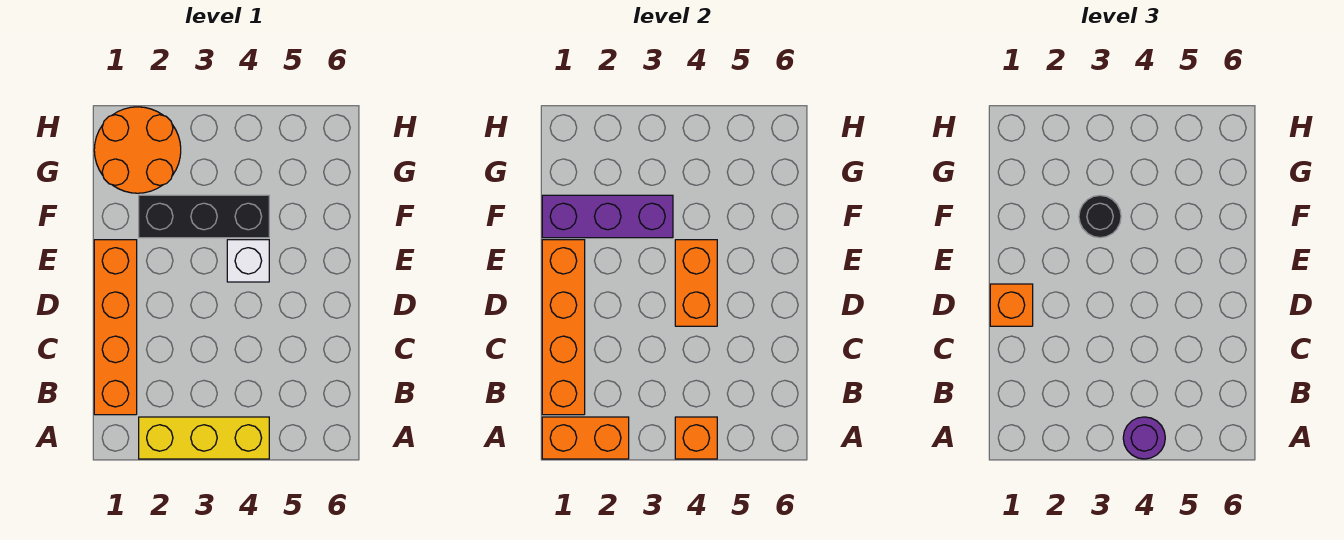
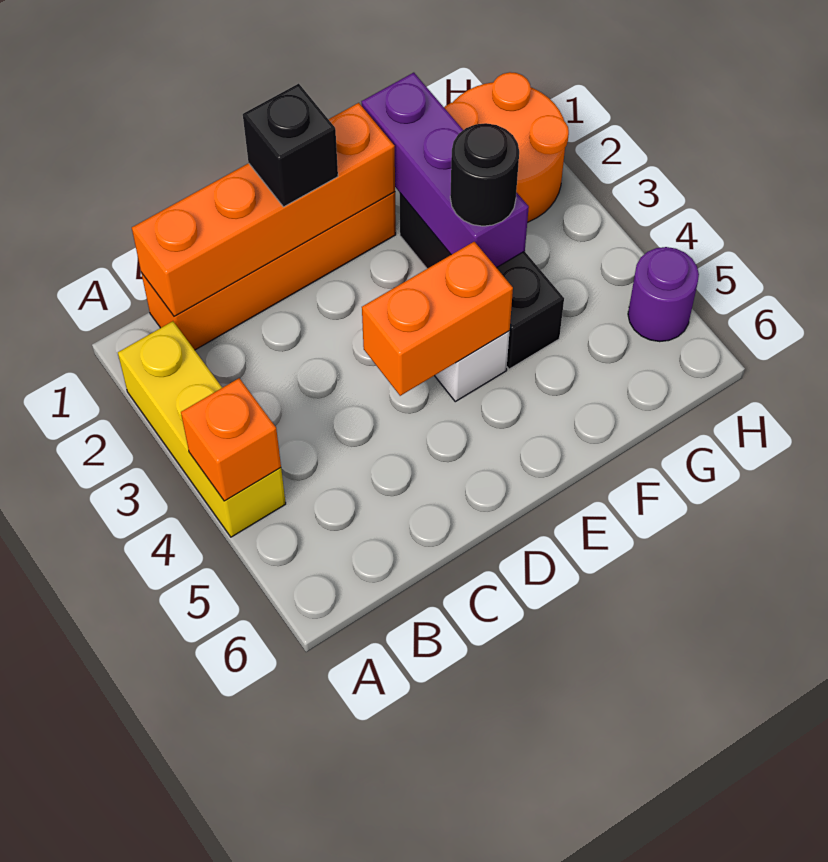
orange 1x2 brick [542,417,629,459] -> none
purple 1x1 round brick [1123,417,1165,459] -> purple 1x1 round brick moved to [628,247,699,342]
orange 1x1 brick [990,284,1033,326] -> black 1x1 brick [243,84,338,207]

